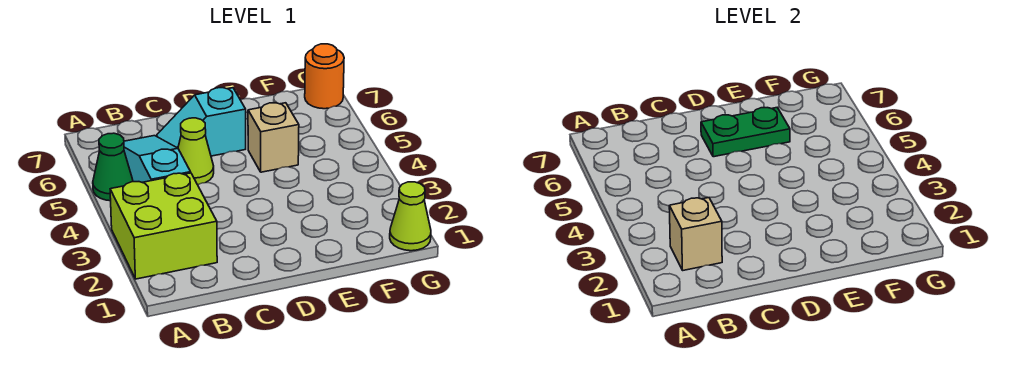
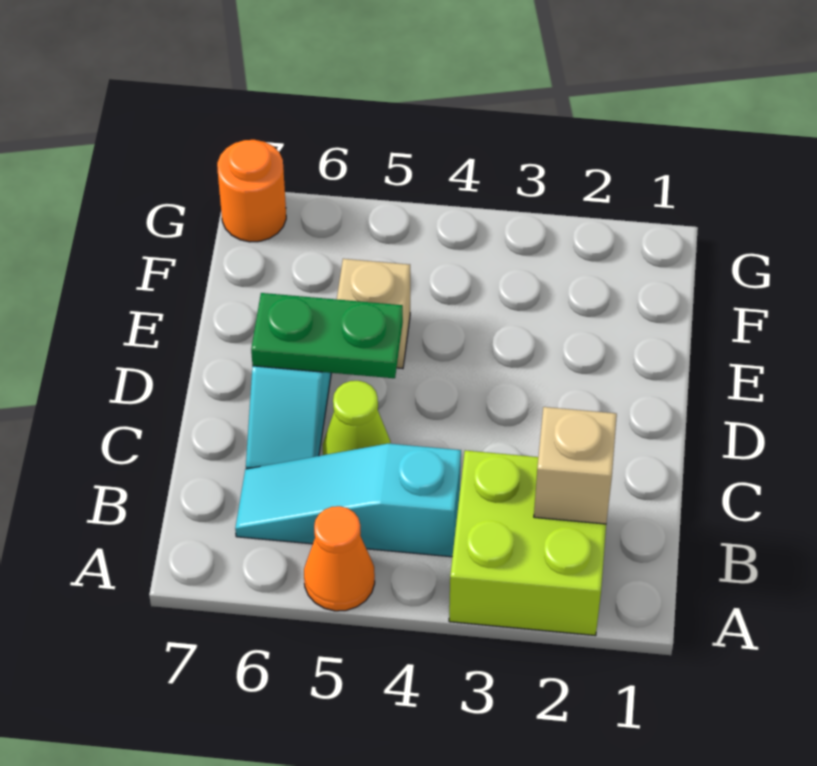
green 1x1 cone [93,133,133,201] -> orange 1x1 cone [304,506,375,611]
green 1x2 plate [701,108,790,157] -> green 1x2 plate turned to [251,293,403,378]
lime 1x1 cone [390,182,431,251] -> none

